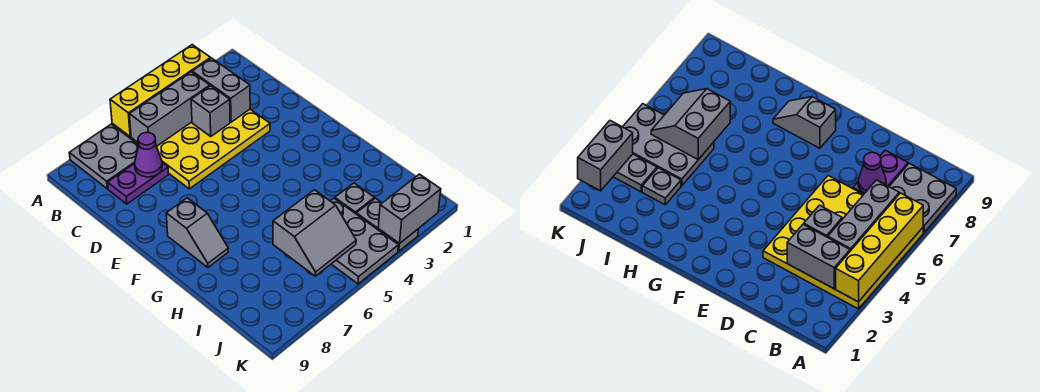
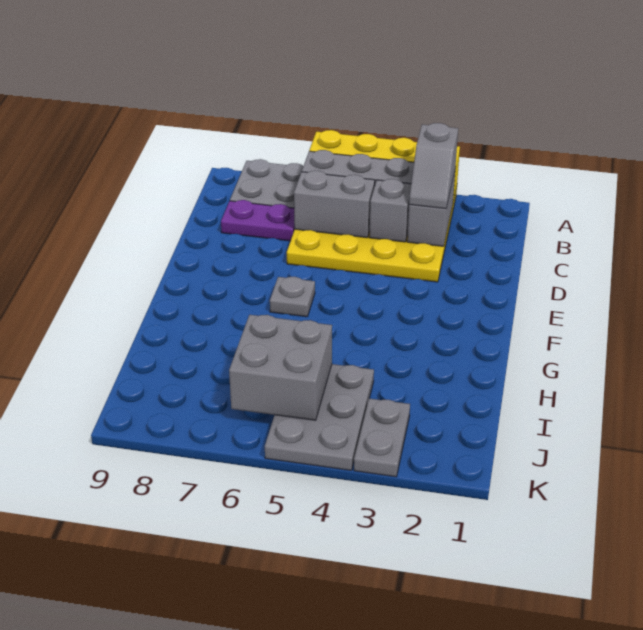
purple 1x1 cone [135,133,162,177] -> none
grey 1x2 slope [166,198,228,267] -> grey 1x2 slope moved to [409,123,458,209]
grey 1x1 plate [335,183,374,214] -> grey 1x1 plate moved to [270,277,315,317]
grey 2x2 slope [273,190,356,276] -> grey 2x2 brick [229,315,332,420]
grey 1x2 brick [378,174,441,244] -> grey 1x2 brick moved to [294,171,375,238]

